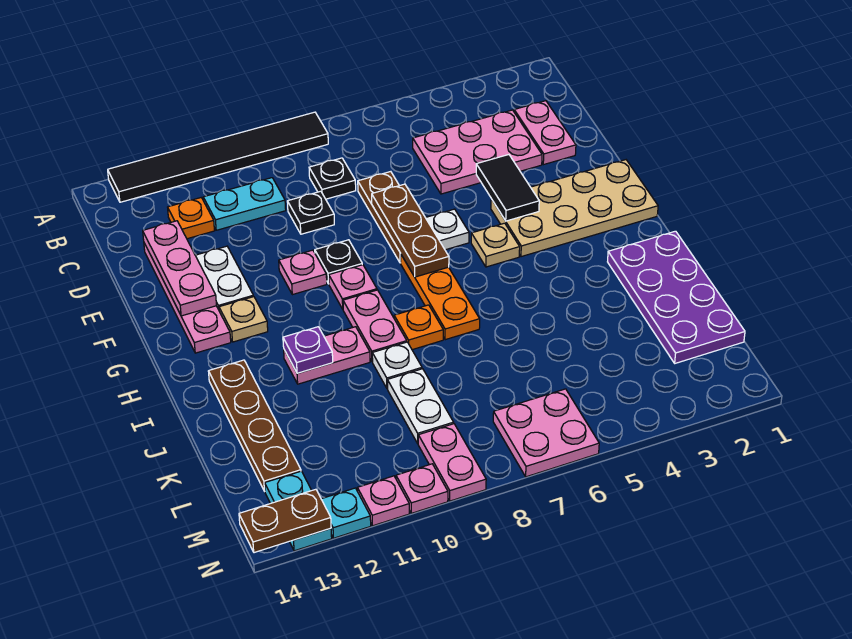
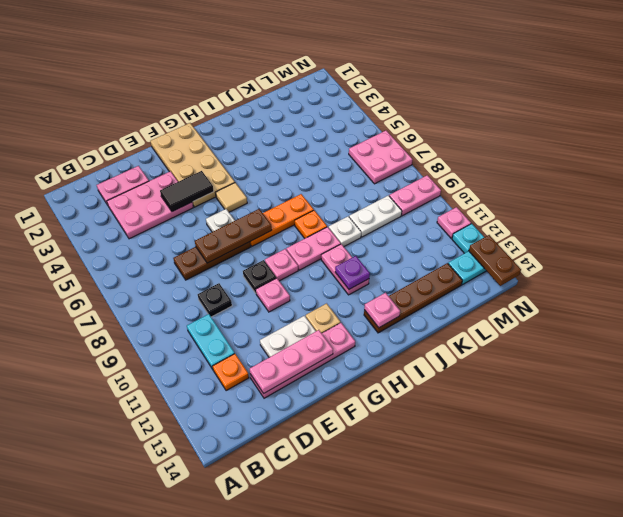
black 1x6 tile [108,112,328,202] -> none
pink 2x3 plate [413,110,542,194] -> pink 2x3 plate turned to [107,171,193,239]
black 1x1 plate [309,158,356,199] -> none
tan 1x1 plate [471,223,520,267] -> tan 1x1 tile [215,183,247,212]
purple 2x4 plate [608,231,745,363] -> none
pink 1x1 plate [396,464,448,513] -> pink 1x1 plate moved to [364,293,400,328]

